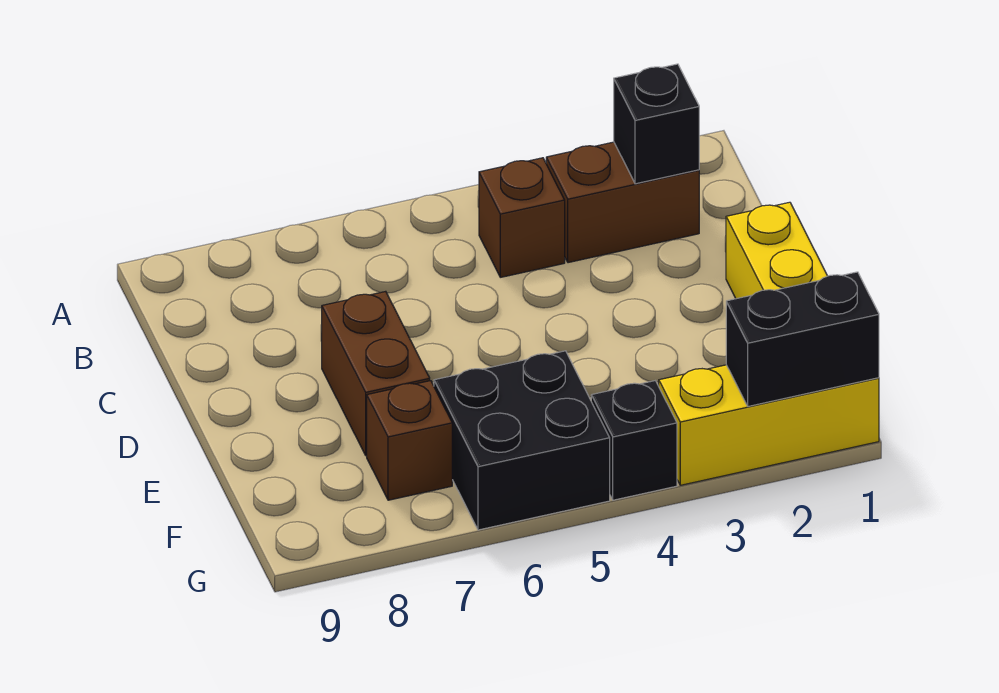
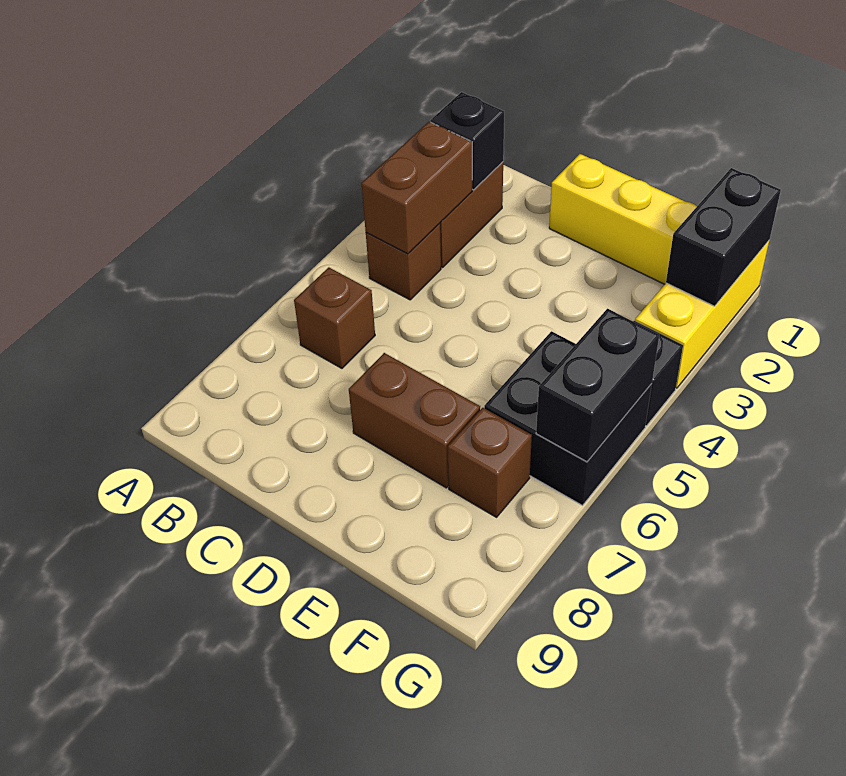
none -> brown 1x2 brick [362,122,472,254]
none -> brown 1x1 brick [294,267,375,368]
none -> black 1x2 brick [536,309,659,462]

